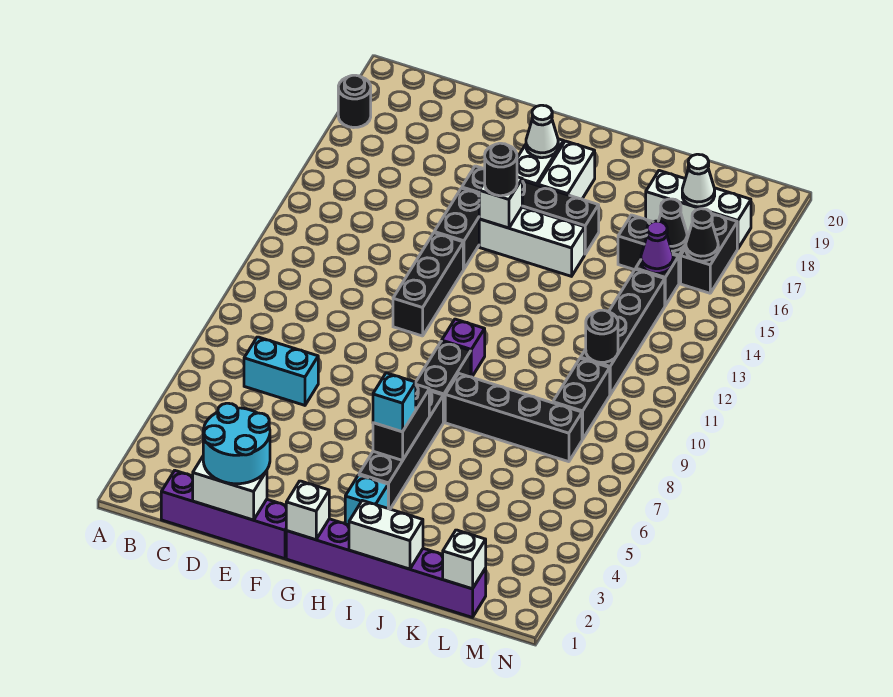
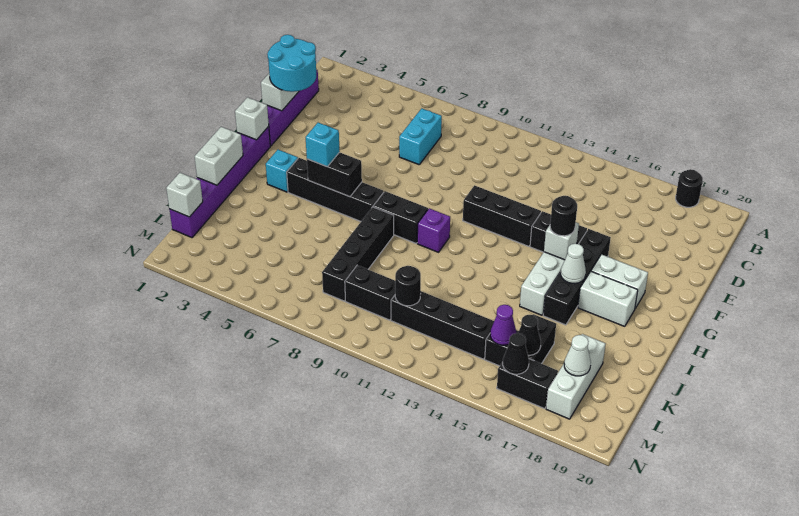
white 1x1 cone [526,105,558,158] -> white 1x1 cone moved to [561,244,586,284]

